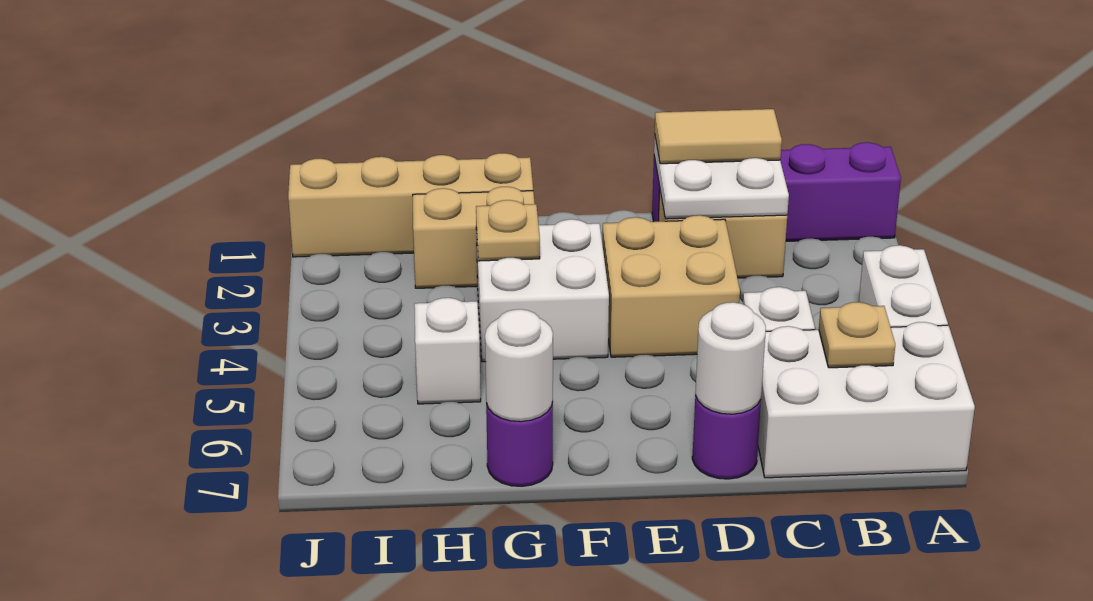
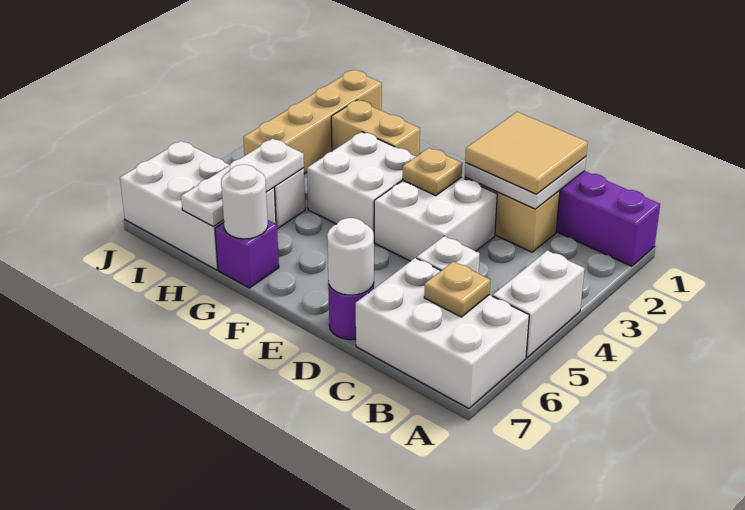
tan 1x2 tile [655,109,782,164] -> tan 2x2 tile [465,112,588,194]
tan 2x2 brick [602,215,740,357] -> white 2x2 brick [374,177,497,261]
tan 1x4 brick [288,153,533,257] -> tan 1x4 brick turned to [243,70,382,174]
tan 1x1 plate [476,200,540,261] -> tan 1x1 plate moved to [403,148,462,195]
purple 1x1 round brick [486,402,553,486] -> purple 1x1 brick [215,220,279,288]
none -> white 1x3 plate [181,139,304,227]
none -> white 2x3 brick [120,141,276,270]

